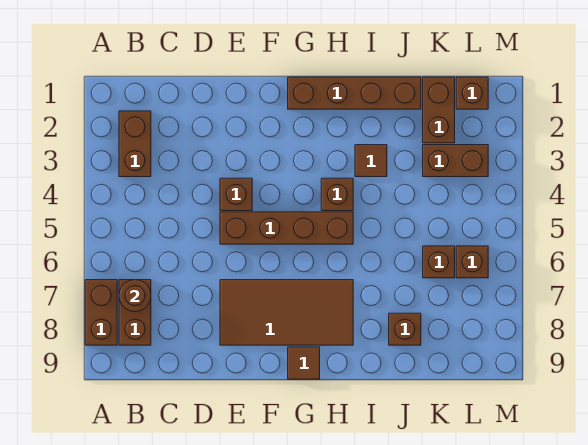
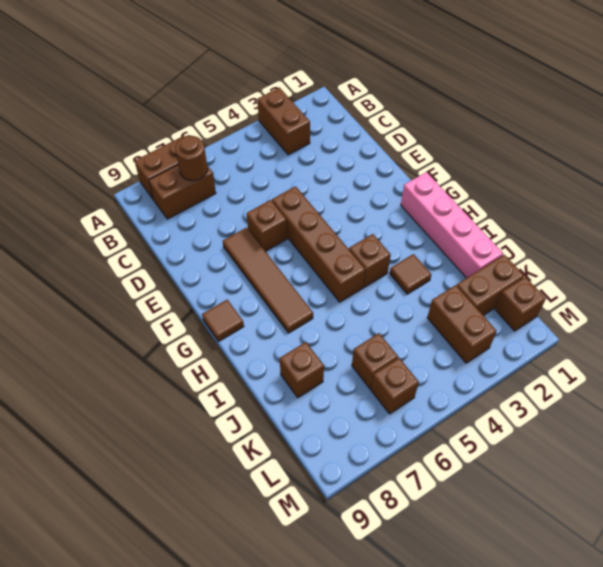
brown 1x2 brick [119,111,151,177] -> brown 1x2 brick turned to [257,88,310,155]
brown 1x1 brick [220,178,252,211] -> brown 1x1 brick moved to [247,200,287,251]
brown 2x4 tile [220,280,353,345] -> brown 1x4 tile [223,228,313,333]
brown 1x4 brick [288,77,421,109] -> pink 1x4 brick [401,172,503,278]

